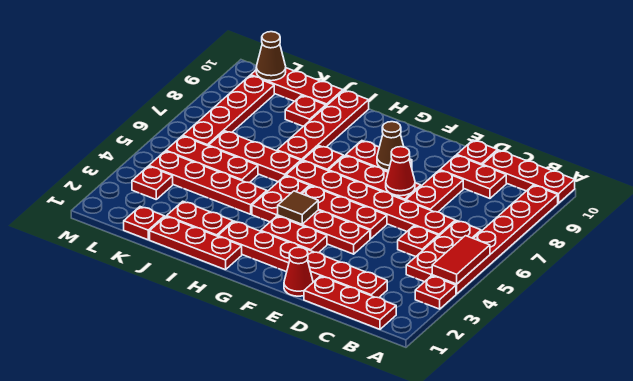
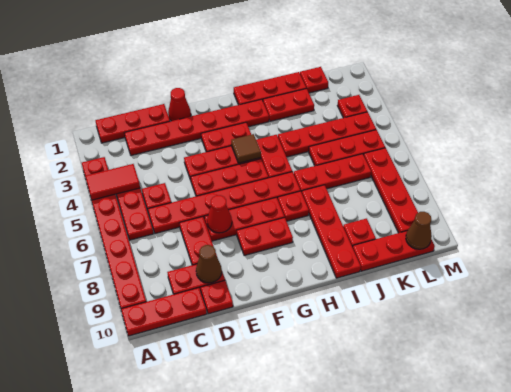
red 1x2 tile [432,236,490,284] -> red 1x2 tile turned to [85,164,140,200]
brown 1x1 cone [377,122,404,170] -> brown 1x1 cone moved to [196,245,222,283]

